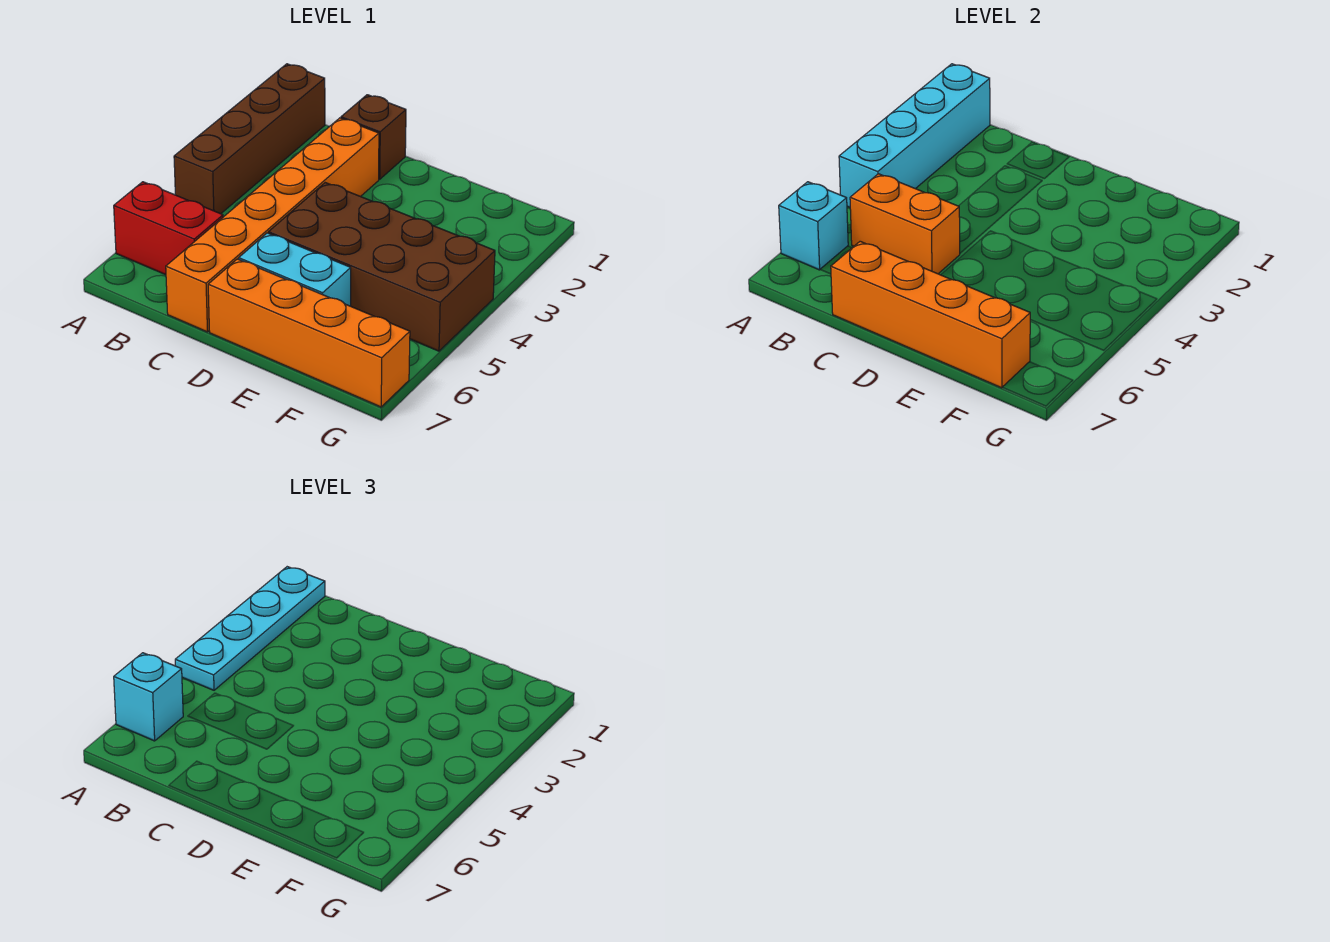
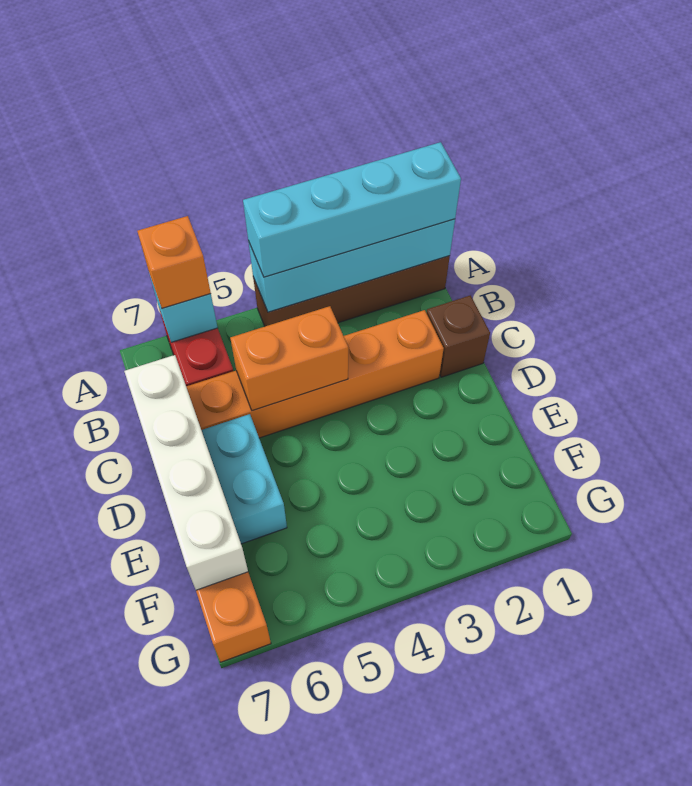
cyan 1x4 plate [175,567,325,690] -> cyan 1x4 brick [243,142,461,277]
cyan 1x1 brick [114,653,183,741] -> orange 1x1 brick [137,216,211,308]
orange 1x2 brick [850,174,960,274] -> orange 1x2 brick turned to [230,306,348,411]
orange 1x4 brick [831,241,1030,388] -> white 1x4 brick [124,355,248,590]
brown 2x4 brick [269,183,495,351] -> none

